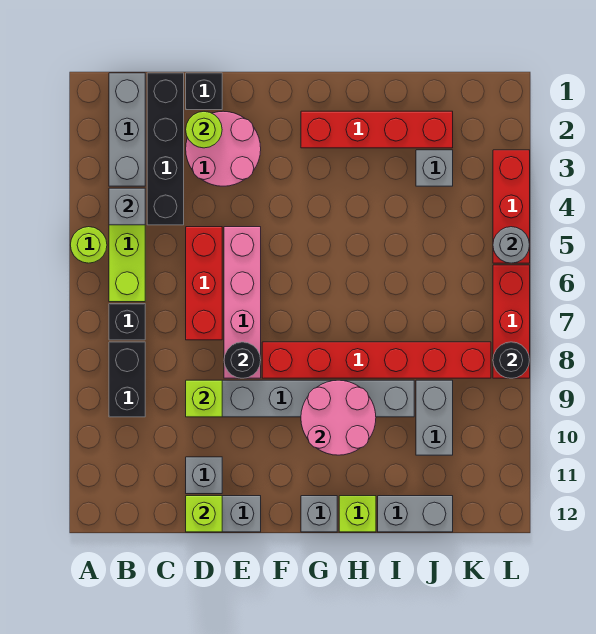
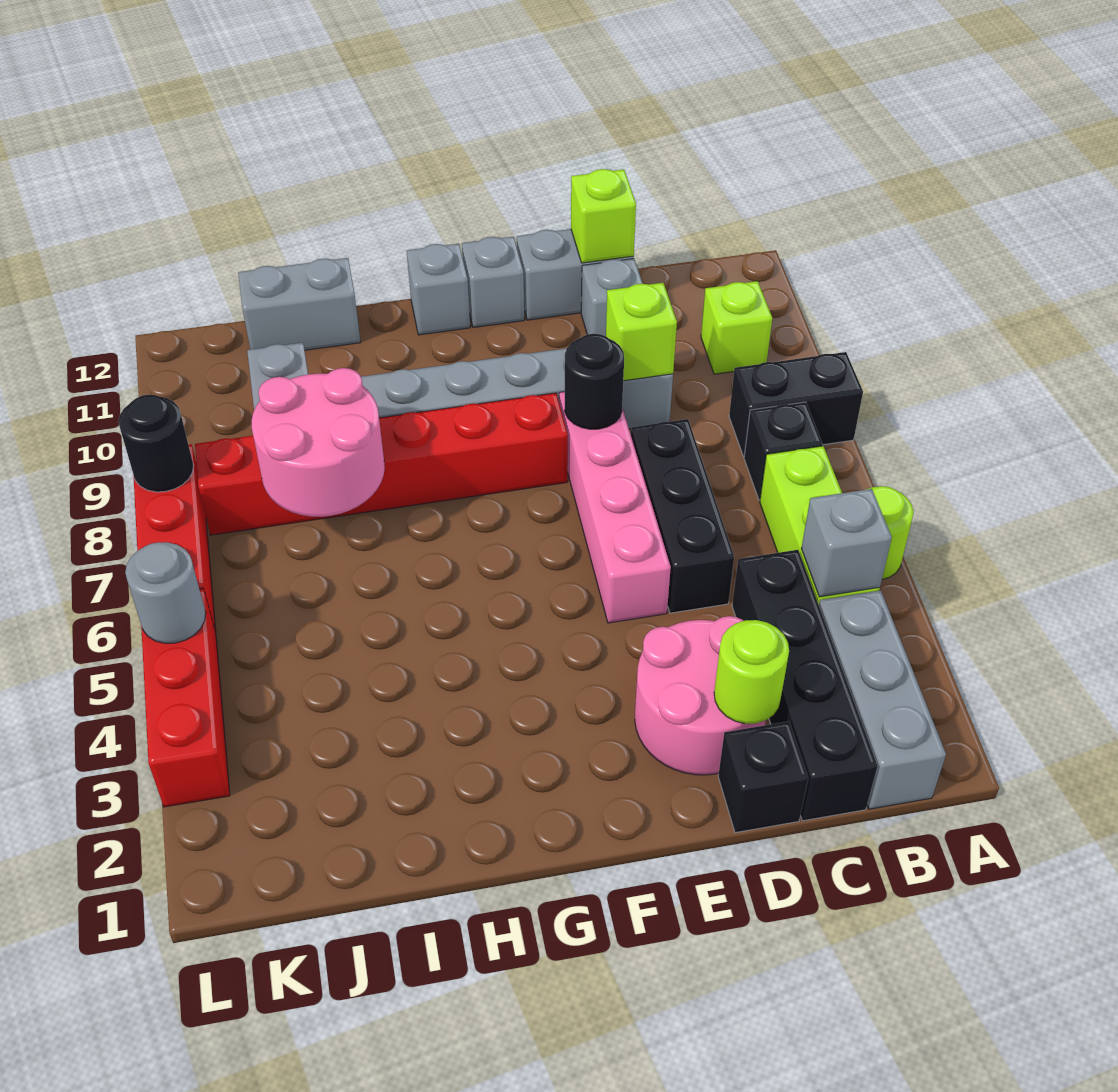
black 1x2 brick [109,342,145,417] -> black 1x2 brick turned to [729,352,863,456]
red 1x3 brick [186,227,222,340] -> black 1x3 brick [631,419,734,613]
red 1x4 brick [301,111,453,148] -> none
pink 2x2 round brick [301,380,376,455] -> pink 2x2 round brick moved to [252,368,385,517]
lime 1x1 brick [339,496,376,532] -> lime 1x1 brick moved to [701,281,772,374]
grey 1x1 brick [416,150,453,186] -> grey 1x1 brick moved to [462,236,524,327]

